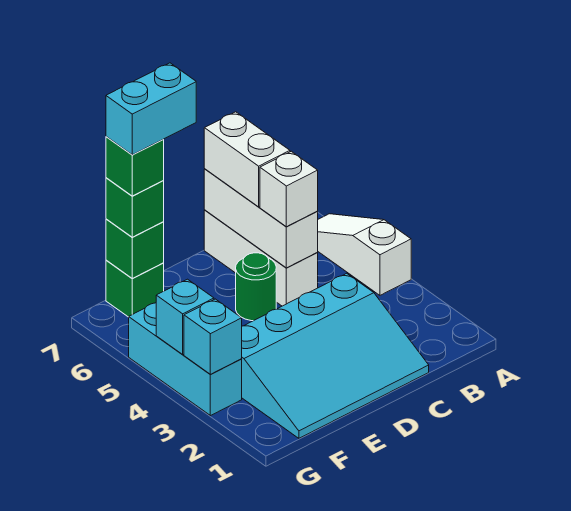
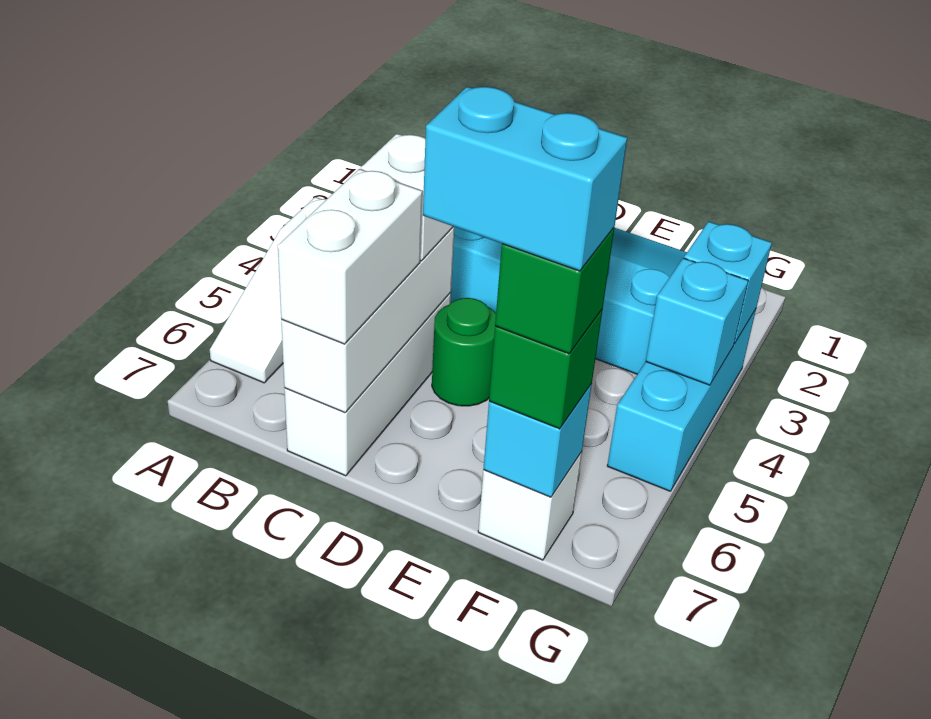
green 1x1 brick [106,260,164,317] -> white 1x1 brick [478,452,582,560]
green 1x1 brick [106,219,164,279] -> cyan 1x1 brick [483,384,592,497]

